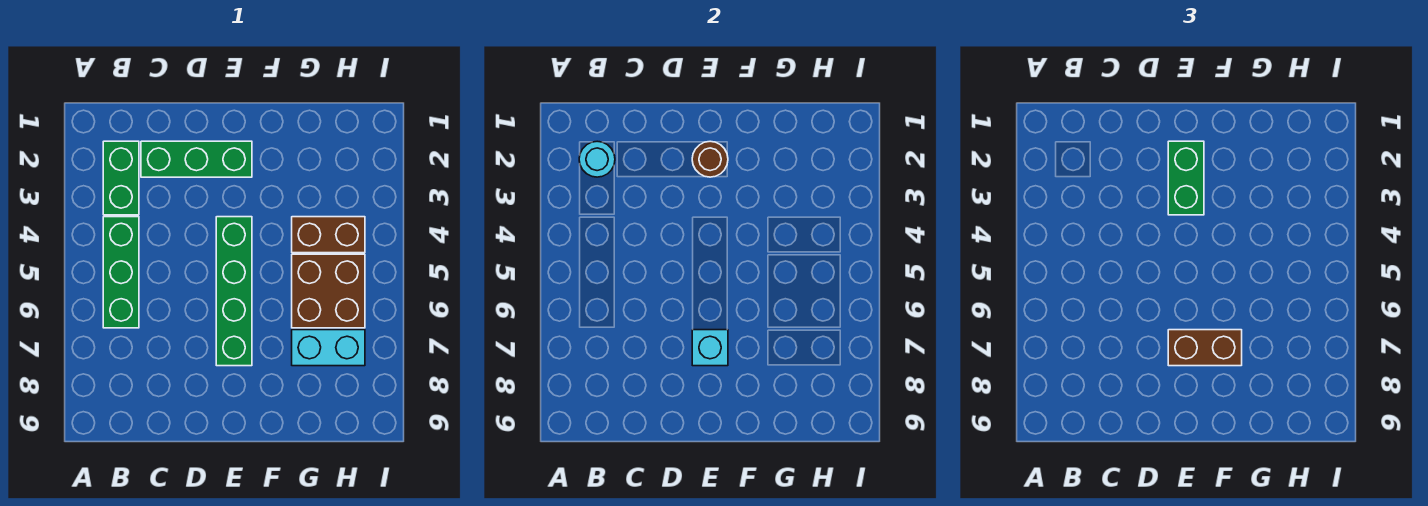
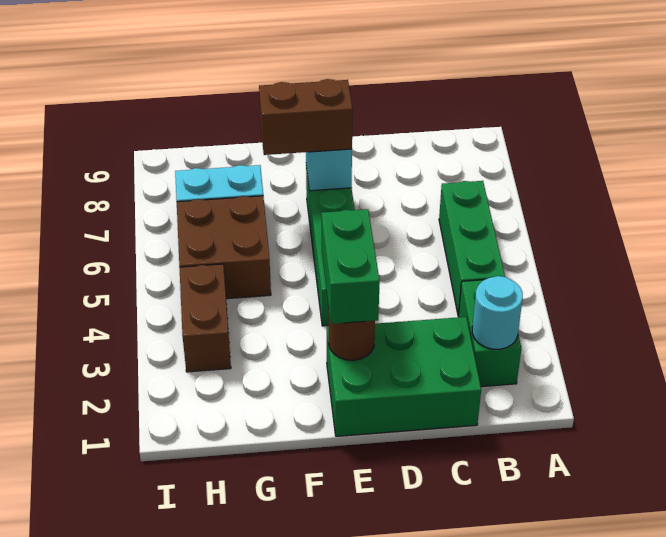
green 1x3 brick [141,141,252,177] -> green 2x3 brick [327,317,481,436]
brown 1x2 brick [292,217,365,253] -> brown 1x2 brick turned to [179,264,231,372]

